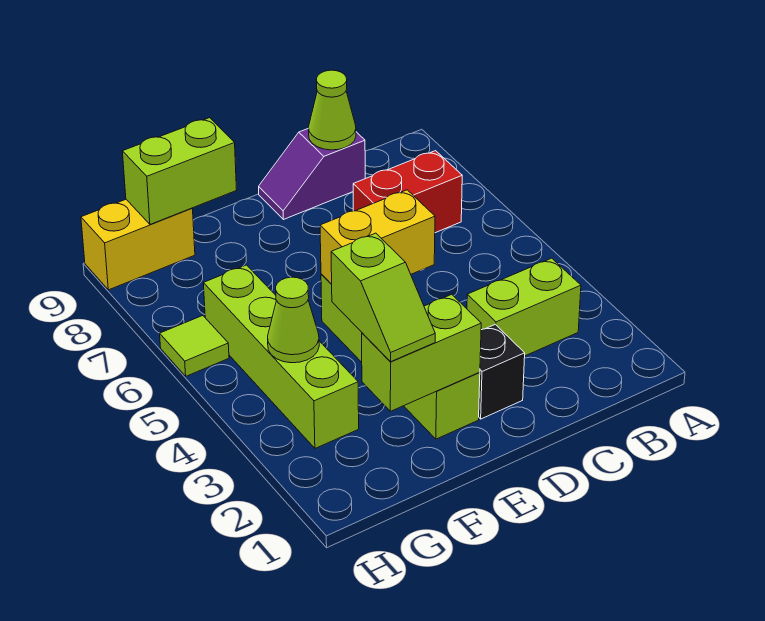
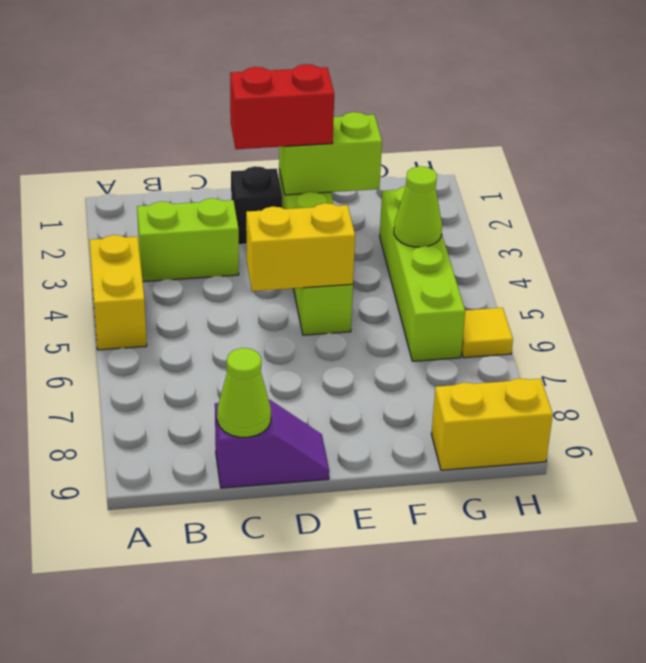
none -> yellow 1x2 brick [89,235,147,350]
red 1x2 brick [353,151,462,233] -> red 1x2 brick moved to [230,64,334,149]
lime 1x2 slope [331,233,435,361] -> none
lime 1x2 brick [122,118,237,224] -> none
lime 1x1 tile [160,316,229,376] -> yellow 1x1 tile [461,308,513,358]

